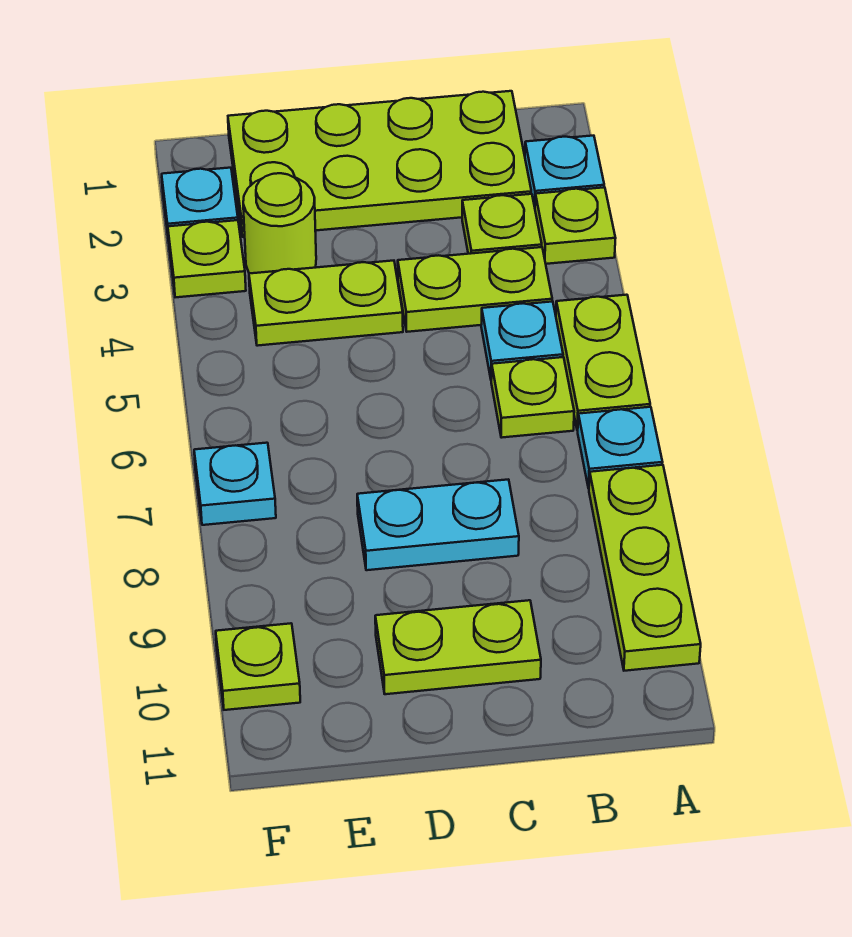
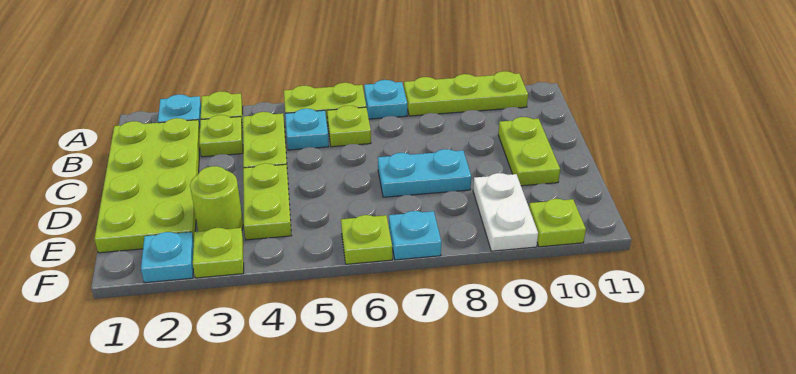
cyan 1x2 plate [357,479,519,570] -> cyan 1x2 plate turned to [378,149,471,197]
none -> white 1x2 plate [473,173,538,251]
none -> lime 1x1 plate [341,215,392,264]

